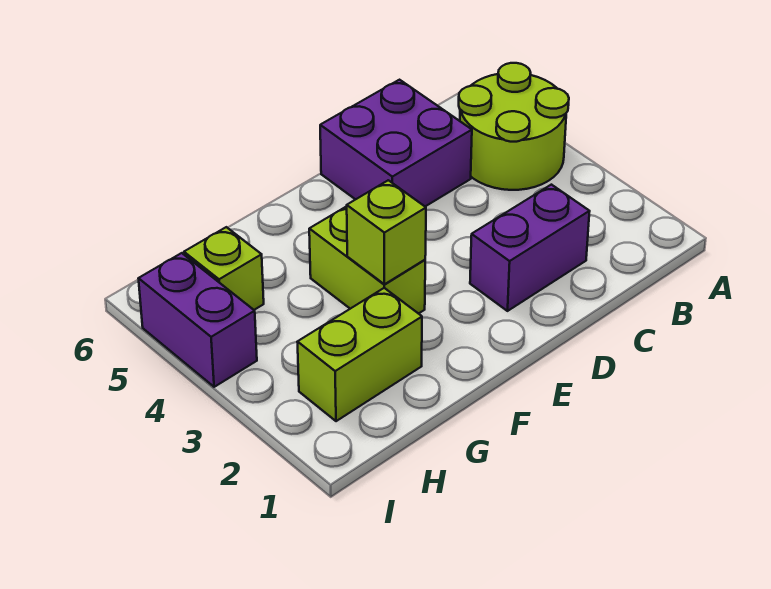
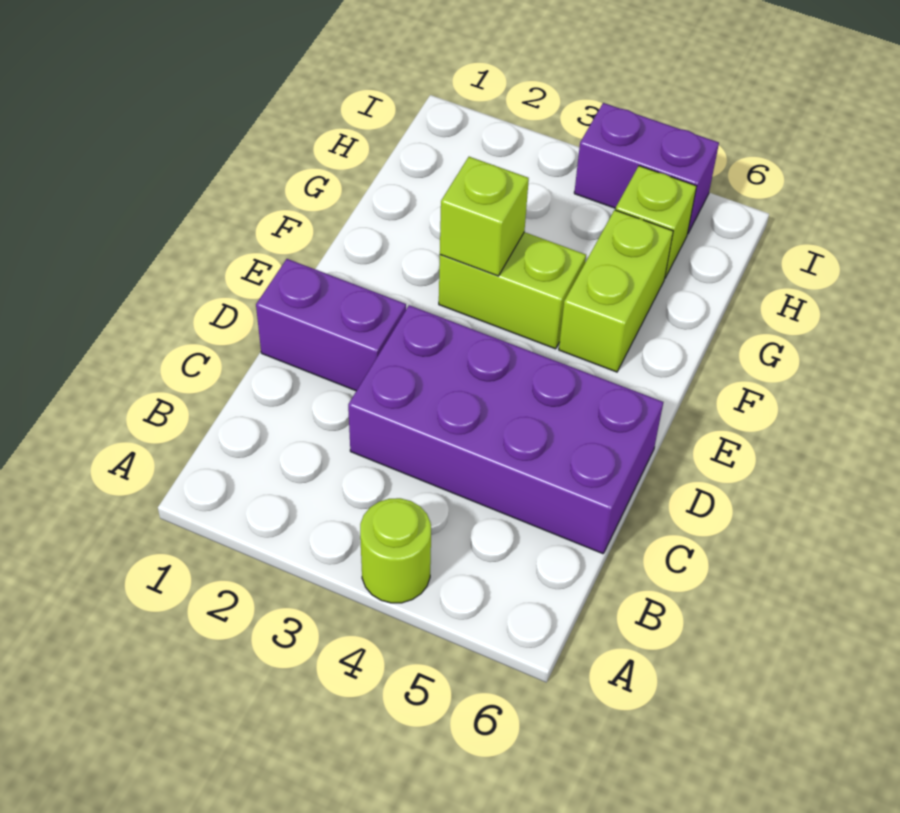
lime 2x2 round brick [459,63,569,190] -> lime 1x1 round brick [360,498,431,603]
purple 1x2 brick [470,185,590,311] -> purple 1x2 brick turned to [256,259,406,391]
purple 2x2 brick [320,80,472,206] -> purple 2x4 brick [348,305,663,554]
lime 1x2 brick [298,288,422,421] -> lime 1x2 brick moved to [559,210,673,372]

